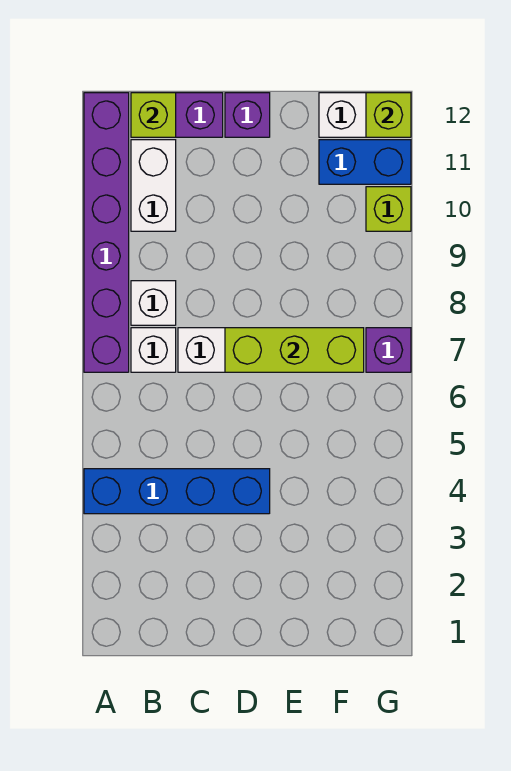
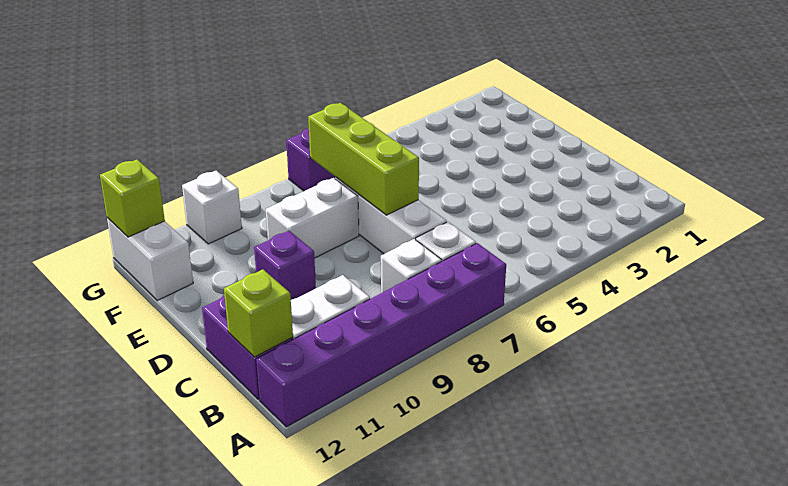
blue 1x4 brick [84,469,270,514] -> none
purple 1x1 brick [225,93,270,137] -> purple 1x1 brick moved to [254,231,316,300]
none -> white 1x2 brick [266,178,359,258]
blue 1x2 brick [319,140,411,184] -> none
lime 1x1 brick [366,187,411,231] -> white 1x1 brick [182,171,242,244]

